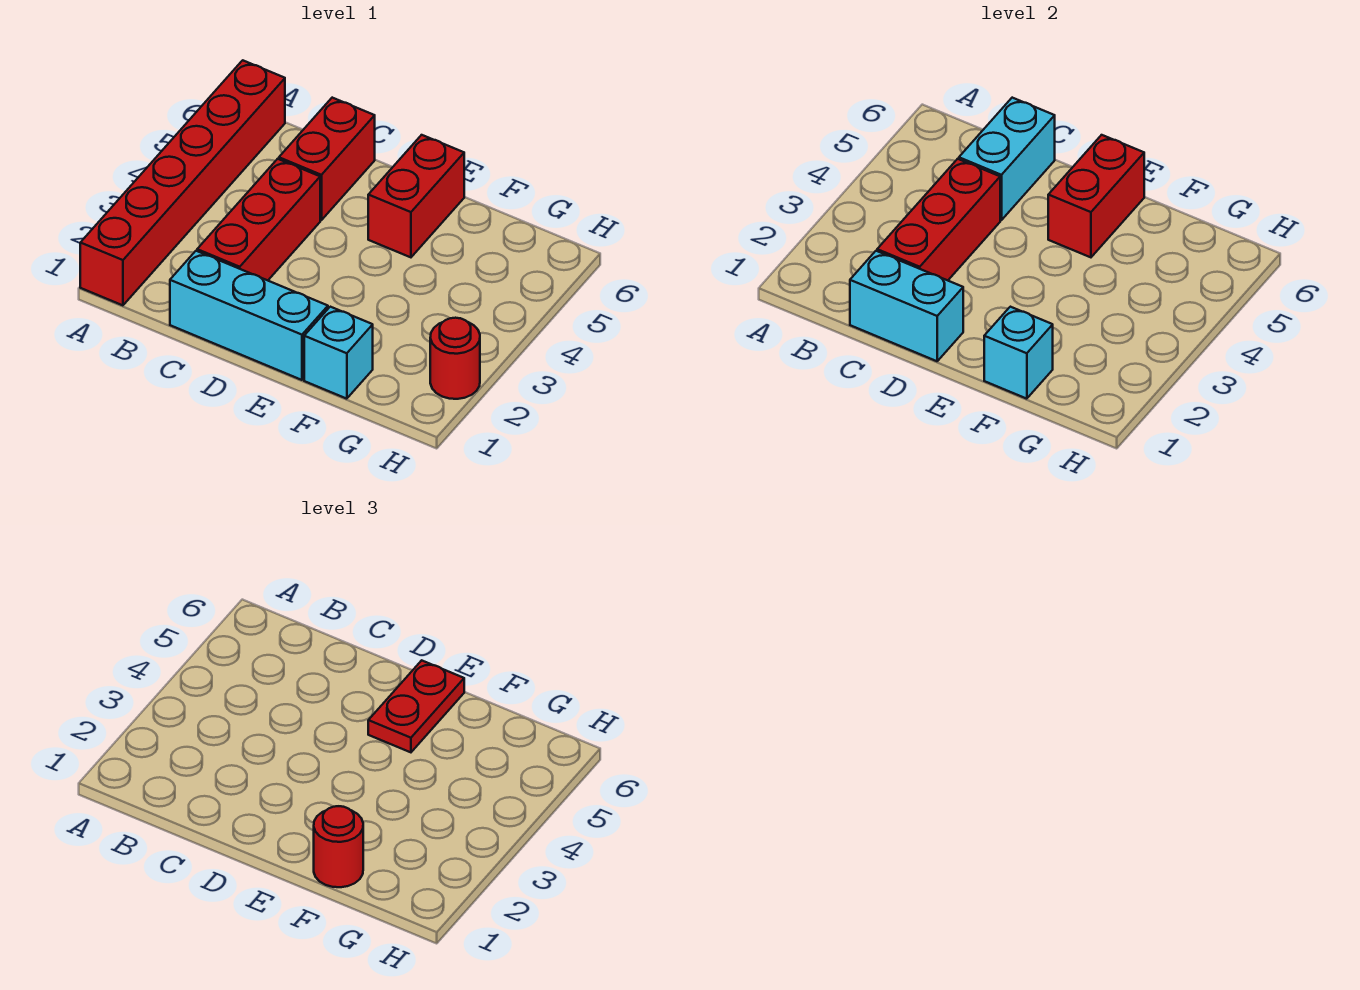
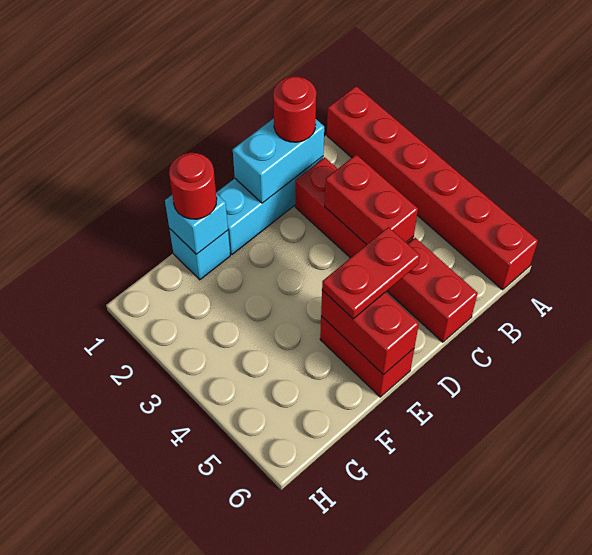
red 1x3 brick [877,159,1000,280] -> red 1x2 brick [325,154,418,245]
cyan 1x2 brick [959,98,1055,220] -> none
red 1x2 plate [368,660,464,752] -> red 1x2 plate turned to [322,227,420,319]
red 1x1 round brick [430,318,480,399] -> red 1x1 round brick moved to [273,76,316,142]

